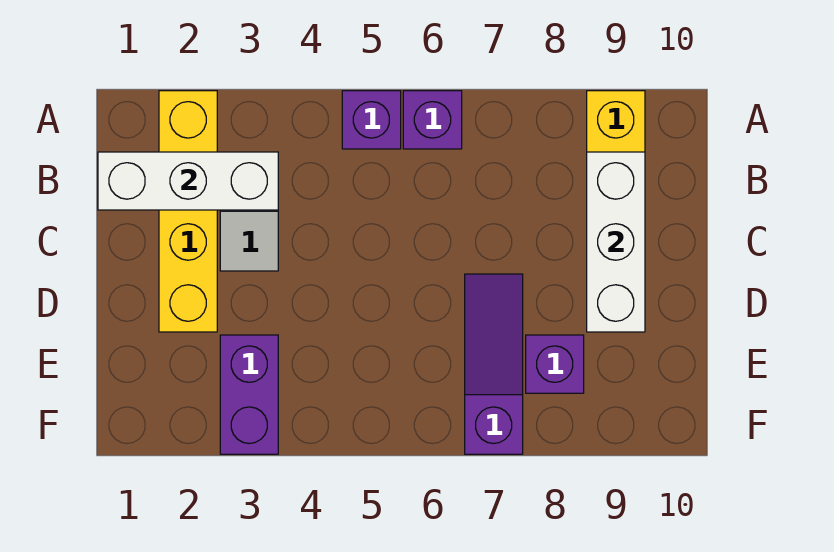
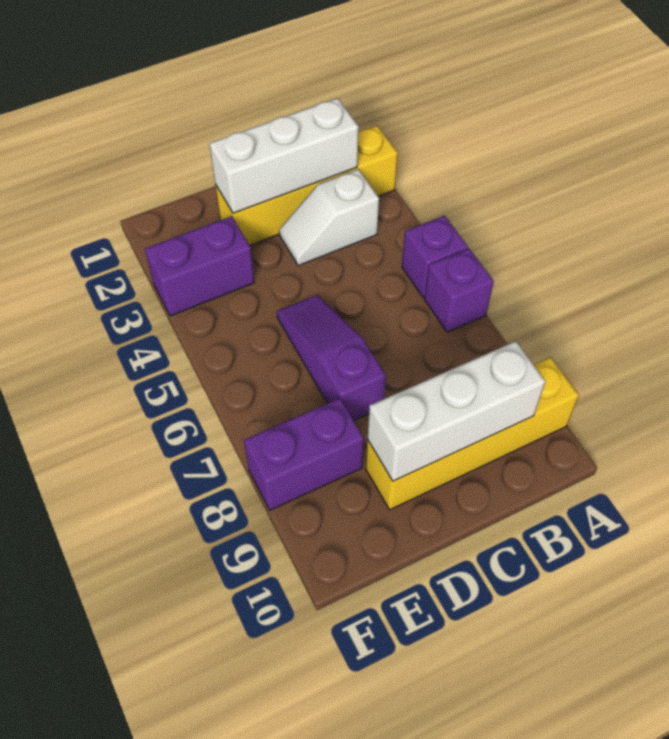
white 1x3 brick [98,152,278,210] -> white 1x3 brick turned to [210,98,359,213]
purple 1x3 slope [465,274,523,454] -> purple 1x3 slope turned to [277,295,386,421]
purple 1x1 brick [526,335,584,393] -> purple 1x2 brick [244,398,364,510]

